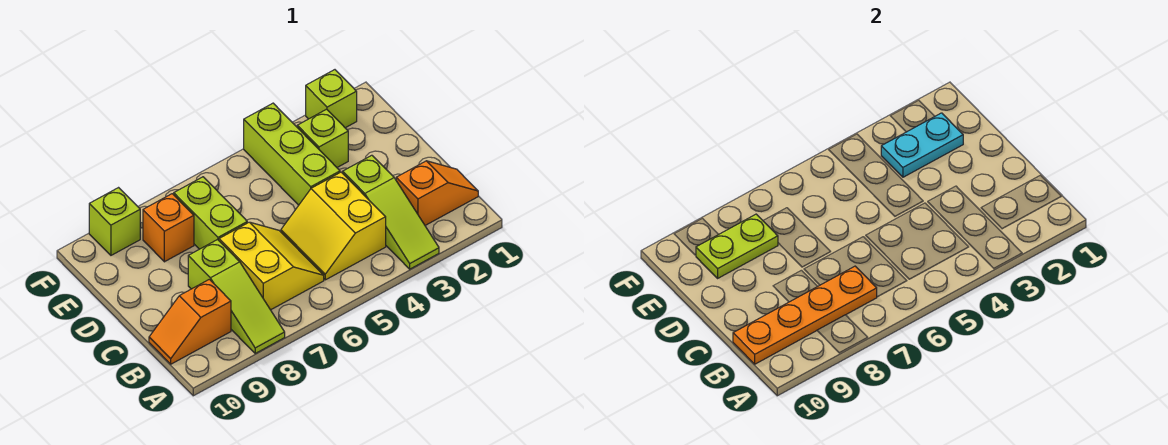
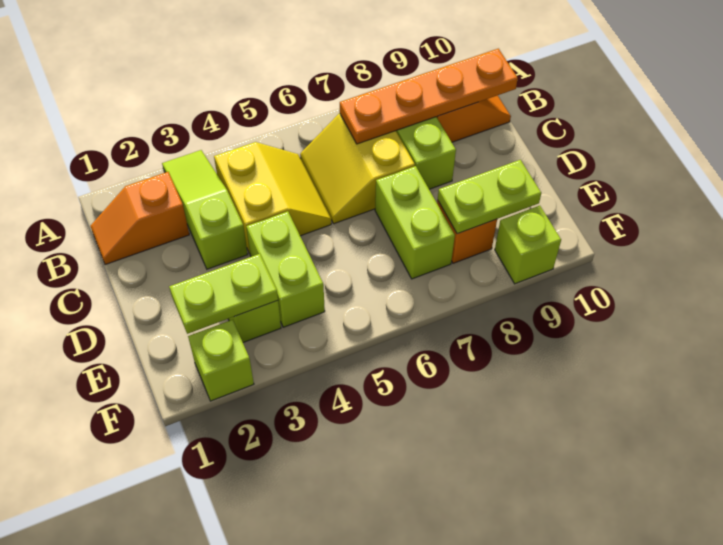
lime 1x3 brick [244,103,340,205] -> lime 1x2 brick [246,211,325,327]
cyan 1x2 plate [881,113,963,177] -> lime 1x2 plate [169,254,278,334]

